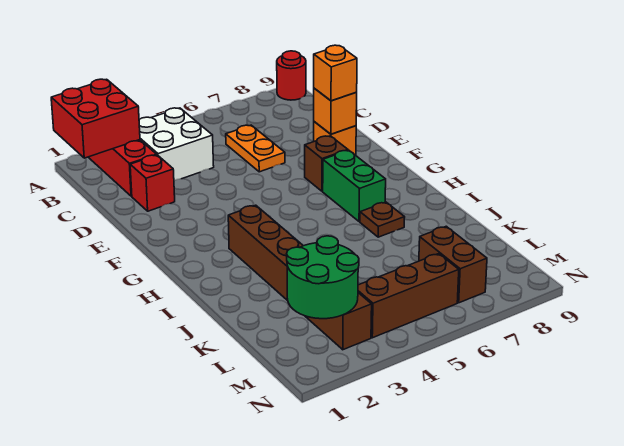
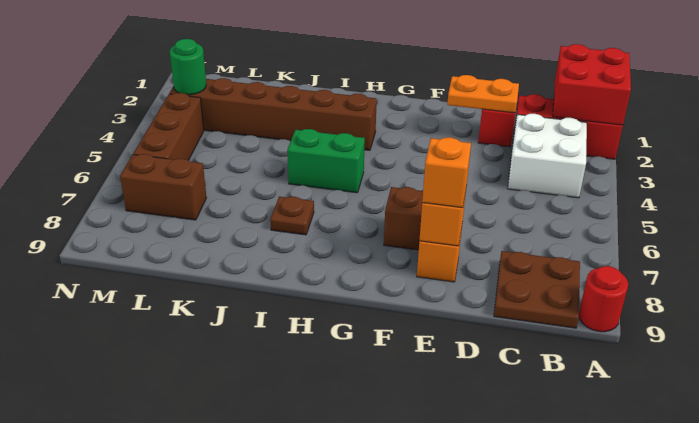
none -> brown 2x2 plate [494,251,580,328]
orange 1x2 plate [226,125,285,172] -> orange 1x2 plate moved to [447,75,519,113]
green 1x2 brick [323,150,386,222] -> green 1x2 brick moved to [287,129,365,193]
green 2x2 round brick [287,236,359,319] -> green 1x1 round brick [170,39,206,95]

